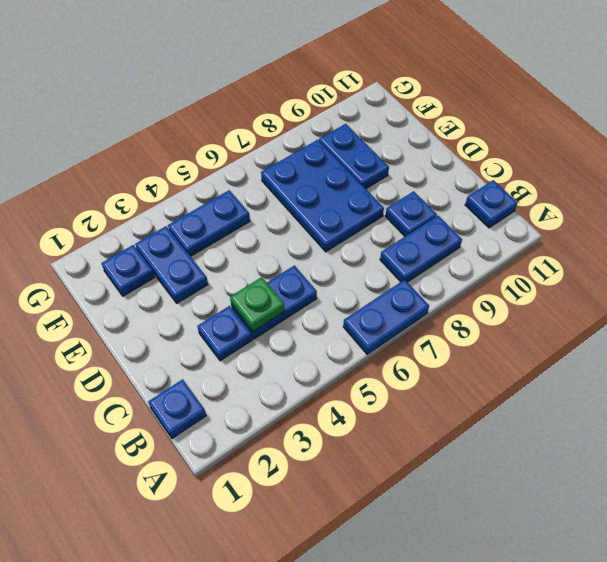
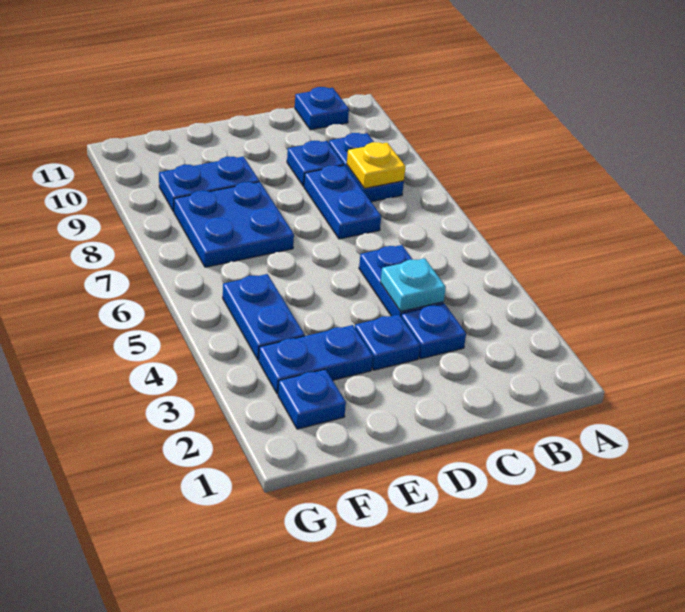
blue 1x2 plate [343,280,429,354] -> blue 1x2 plate moved to [304,165,381,239]
blue 1x1 plate [148,379,206,438] -> blue 1x1 plate moved to [355,314,420,370]
none -> yellow 1x1 plate [347,142,406,189]
green 1x1 plate [230,277,285,332] -> cyan 1x1 plate [381,258,446,312]
blue 2x3 plate [261,140,384,252] -> blue 2x2 plate [174,182,294,267]

